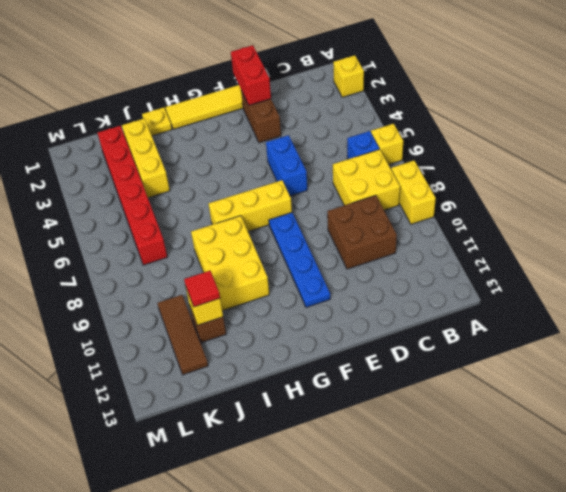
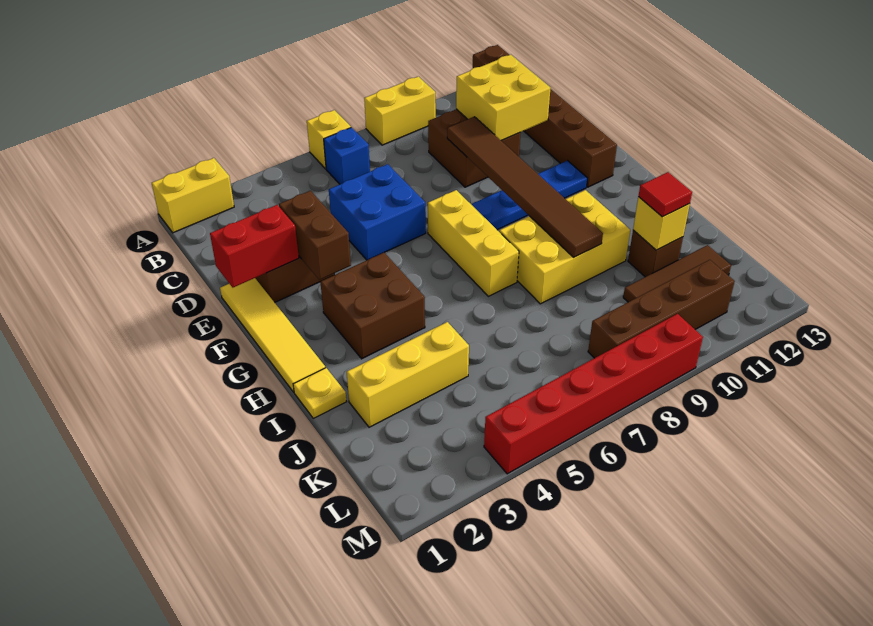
yellow 1x1 brick [333,55,364,97] -> yellow 1x2 brick [152,158,234,233]
none -> brown 1x6 brick [473,45,617,187]
yellow 2x2 brick [333,149,400,210] -> yellow 2x2 brick moved to [456,55,550,141]
none -> brown 1x6 tile [447,117,603,257]
none -> brown 1x2 brick [279,191,351,280]
blue 1x2 brick [266,135,307,196] -> blue 2x2 brick [329,164,426,260]
none -> brown 2x2 brick [320,253,425,359]
red 1x6 brick [98,126,167,265] -> red 1x6 brick moved to [484,314,703,474]
none -> brown 1x4 brick [588,260,735,358]

